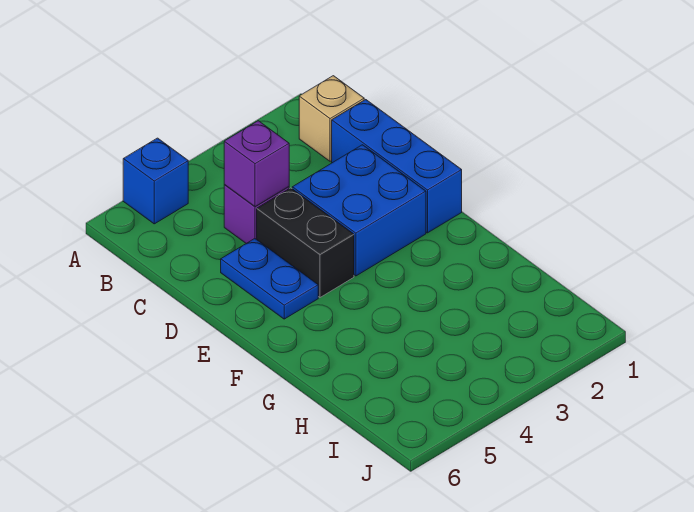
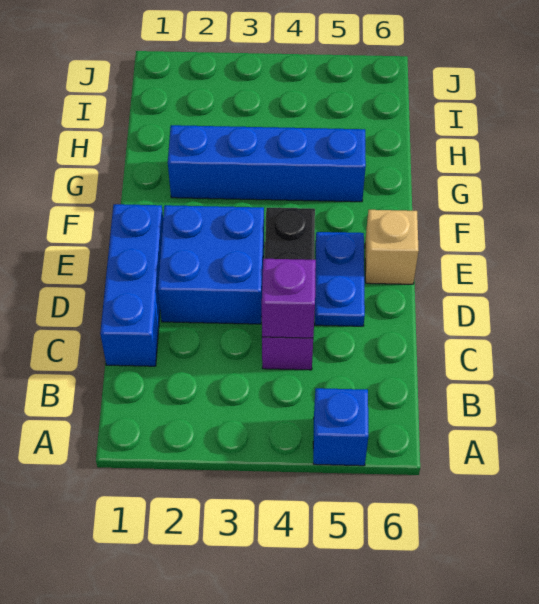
tan 1x1 brick [299,76,364,161] -> tan 1x1 brick moved to [365,210,419,284]
none -> blue 1x4 brick [168,125,366,202]

